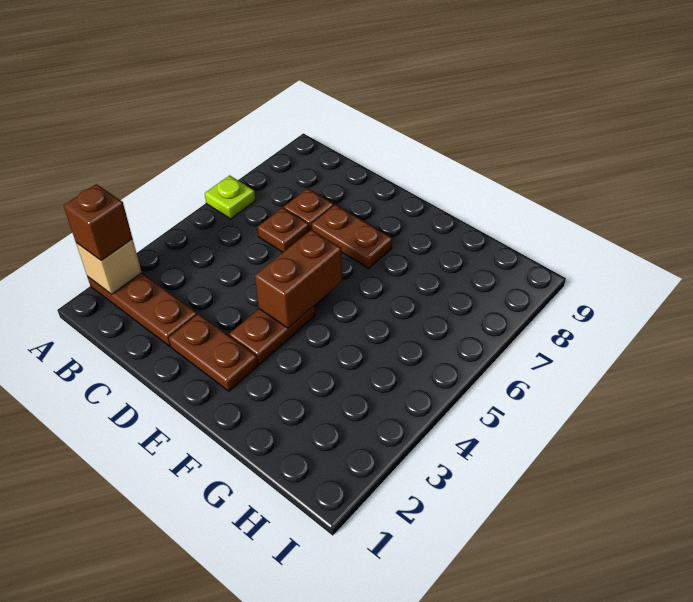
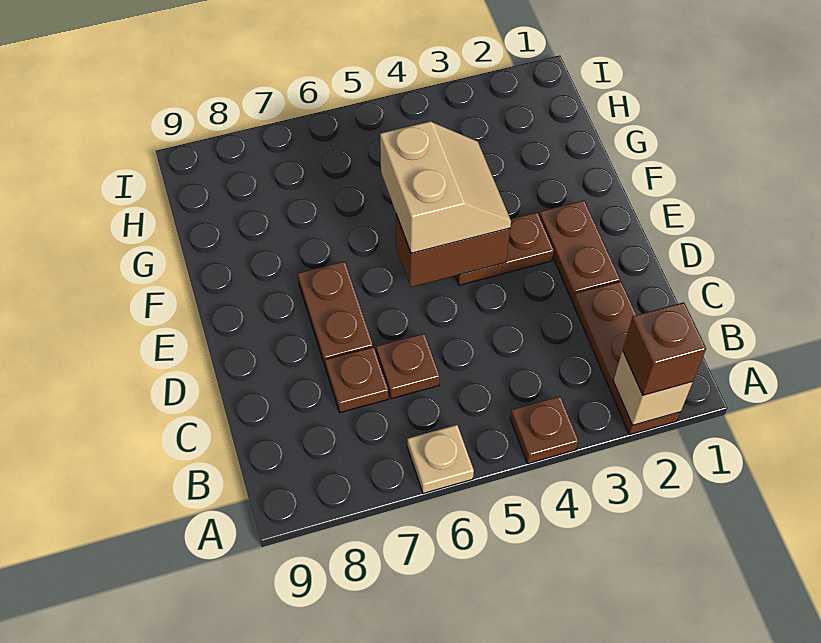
none -> brown 1x1 plate [510,396,578,464]
lime 1x1 plate [205,175,255,219] -> tan 1x1 plate [407,425,474,493]
none -> tan 2x2 slope [380,121,511,253]

